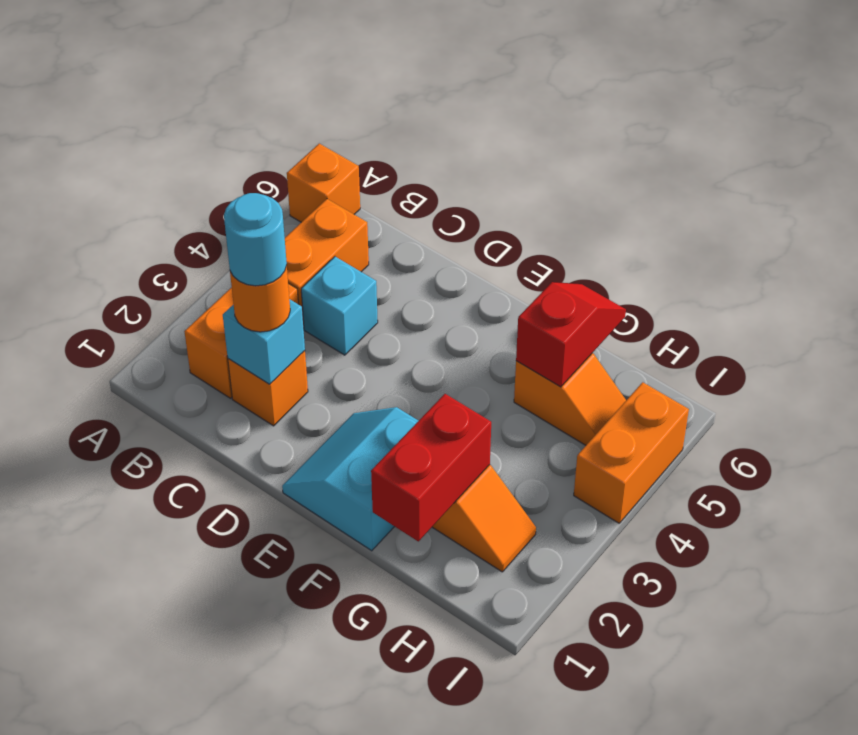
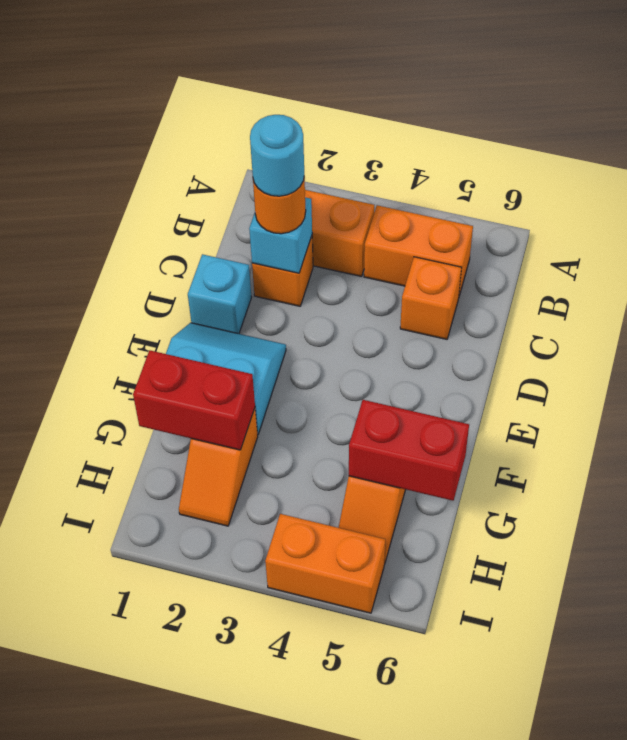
orange 1x1 brick [287,144,360,222] -> orange 1x1 brick moved to [400,257,462,339]
cyan 1x1 brick [301,257,378,355] -> cyan 1x1 brick moved to [188,254,252,334]
red 1x2 slope [516,282,626,387] -> red 1x2 brick [349,400,469,501]

